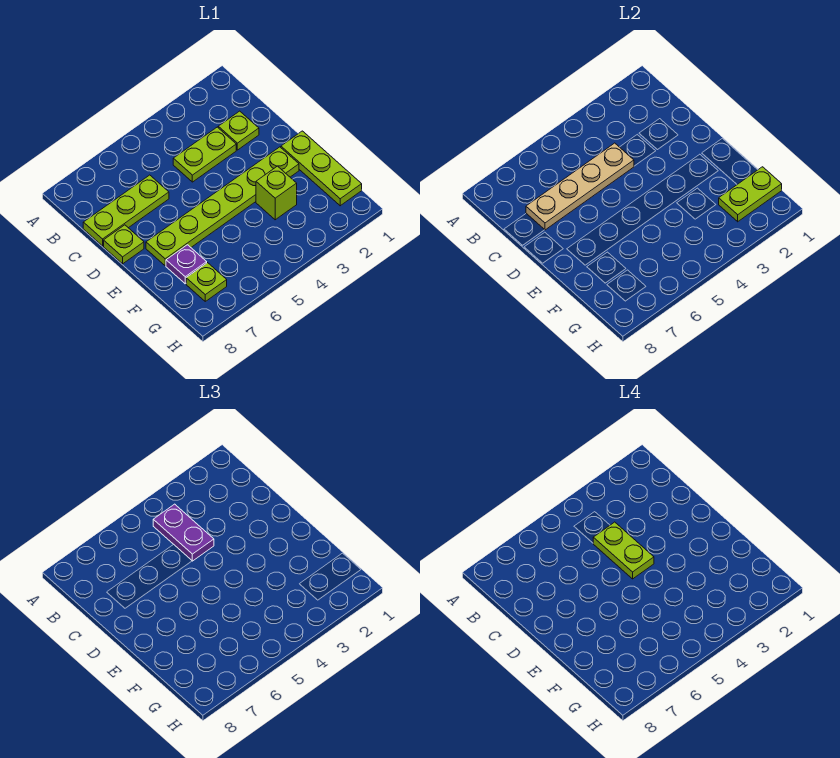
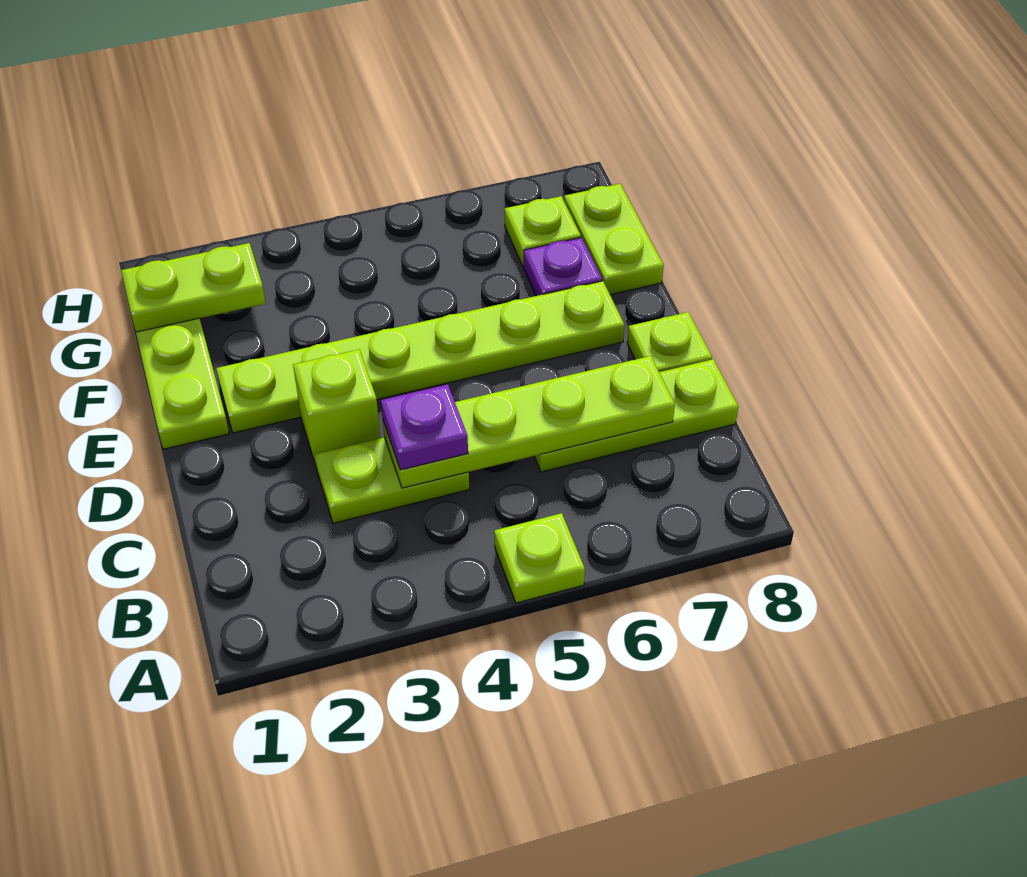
purple 1x2 plate [153,504,214,561] -> purple 1x1 plate [381,385,468,470]
lime 1x1 plate [218,111,259,150] -> lime 1x1 plate moved to [494,513,585,603]
tan 1x4 plate [526,143,634,230] -> lime 1x4 plate [383,356,675,488]
lime 1x2 plate [593,522,654,579] -> lime 1x2 plate moved to [564,184,664,295]
lime 1x1 brick [256,166,297,220] -> lime 1x1 brick moved to [293,350,380,469]

